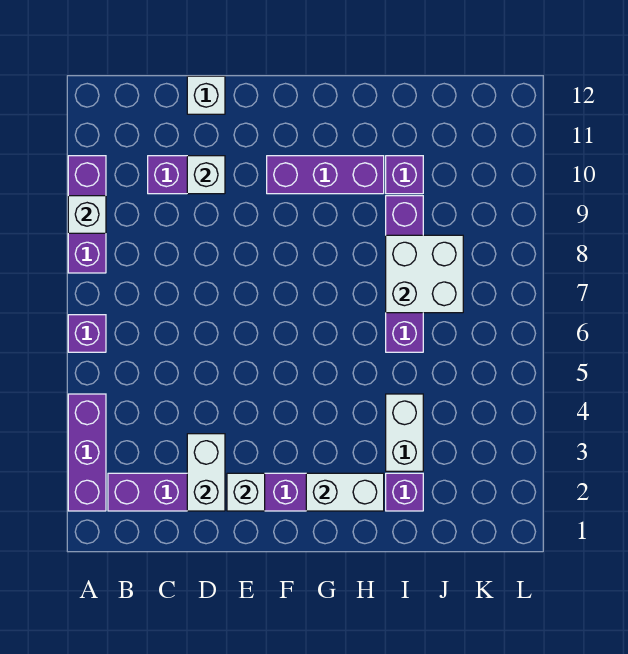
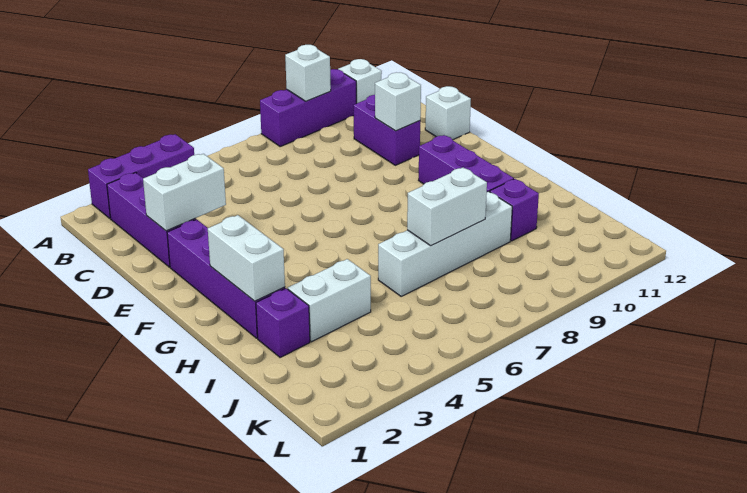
purple 1x1 brick [68,315,106,352] -> none
white 1x1 brick [227,473,265,511] -> white 1x1 brick moved to [338,59,382,103]
purple 1x4 brick [386,196,423,352] -> white 1x4 brick [378,191,512,296]
white 2x2 brick [386,235,463,313] -> white 1x2 brick [407,167,487,246]

